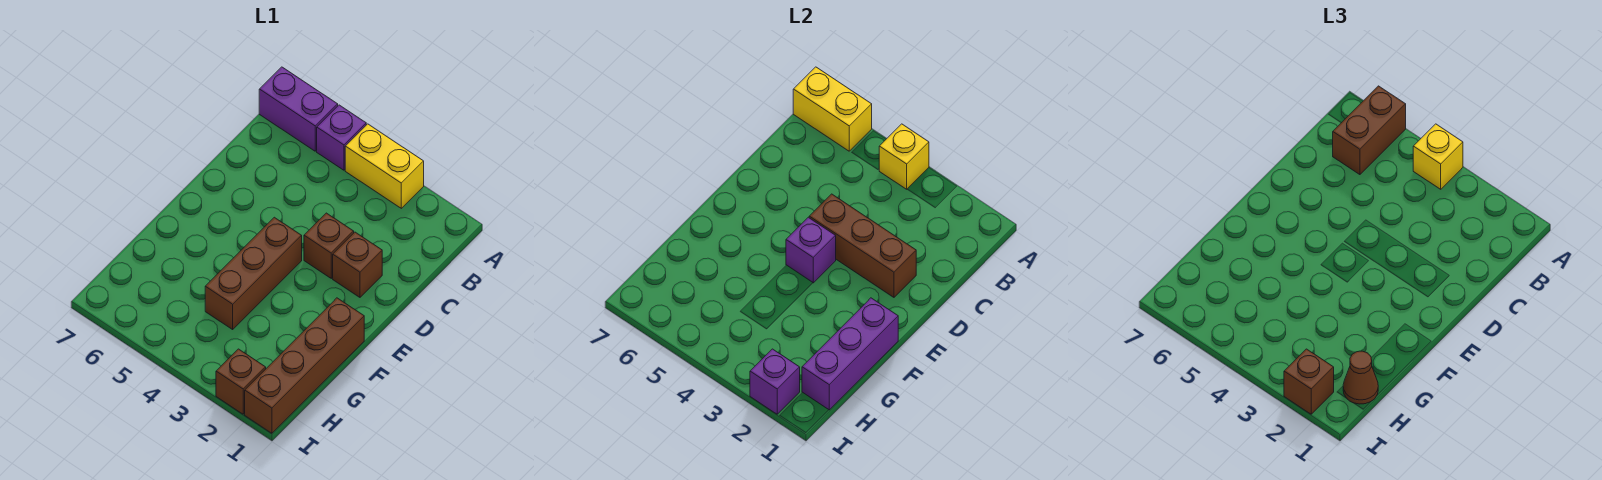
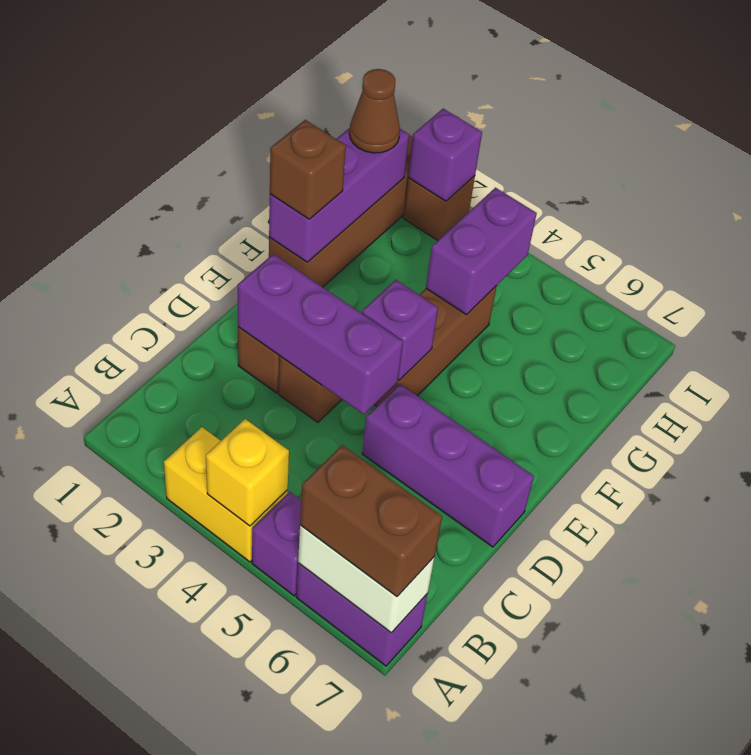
yellow 1x1 brick [1413,124,1463,189] -> none
yellow 1x2 brick [793,67,872,151] -> white 1x2 brick [298,525,435,632]
brown 1x2 brick [1333,86,1406,175] -> brown 1x2 brick turned to [300,445,442,596]
brown 1x3 brick [809,194,916,297] -> purple 1x3 brick [238,254,403,414]
none -> purple 1x3 brick [362,384,534,547]
none -> purple 1x2 brick [426,188,537,315]
brown 1x1 brick [1284,349,1334,414] -> brown 1x1 brick moved to [270,120,346,219]

